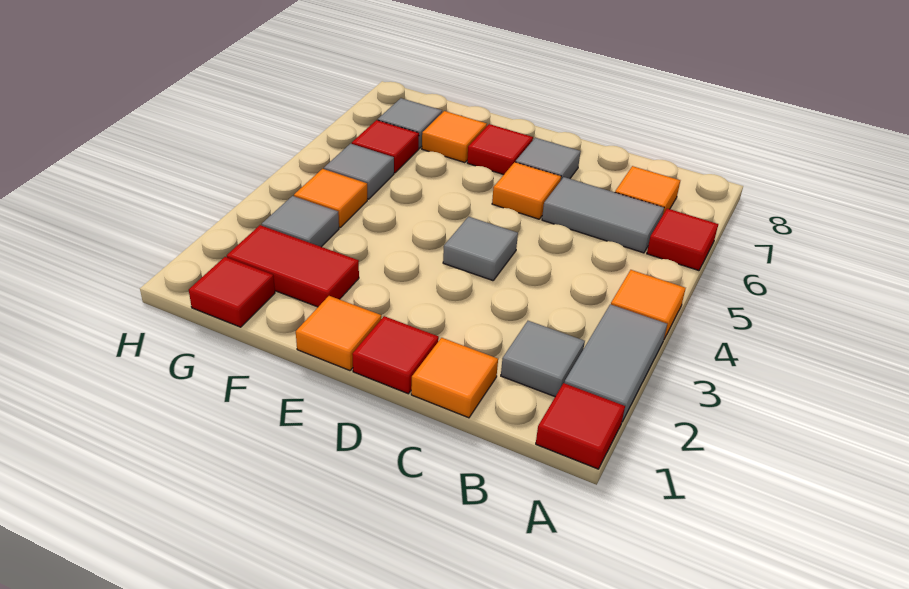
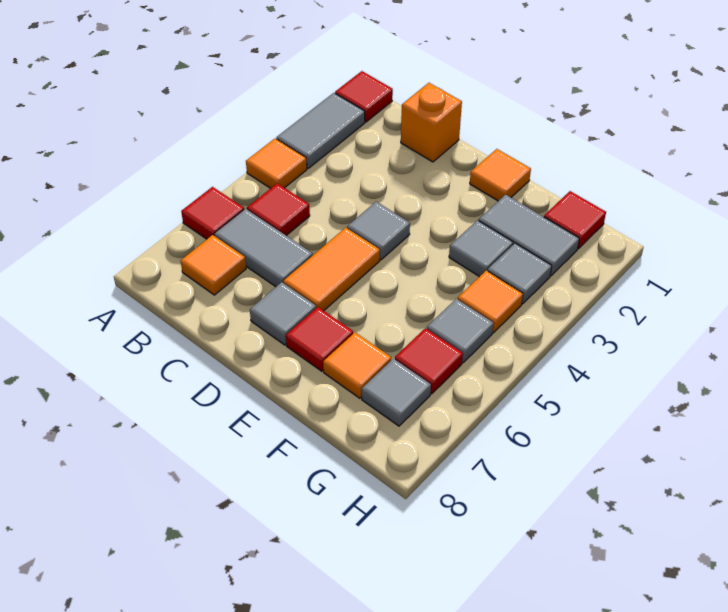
grey 1x1 tile [501,321,585,397] -> grey 1x1 tile moved to [449,220,513,277]
orange 1x1 tile [411,338,498,418] -> orange 1x1 brick [401,83,462,162]
red 1x1 tile [352,316,439,394] -> red 1x1 tile moved to [247,183,310,236]
orange 1x1 tile [492,162,561,219] -> orange 1x2 tile [283,228,380,311]
red 1x2 tile [227,225,359,307] -> grey 1x2 tile [479,195,579,276]

